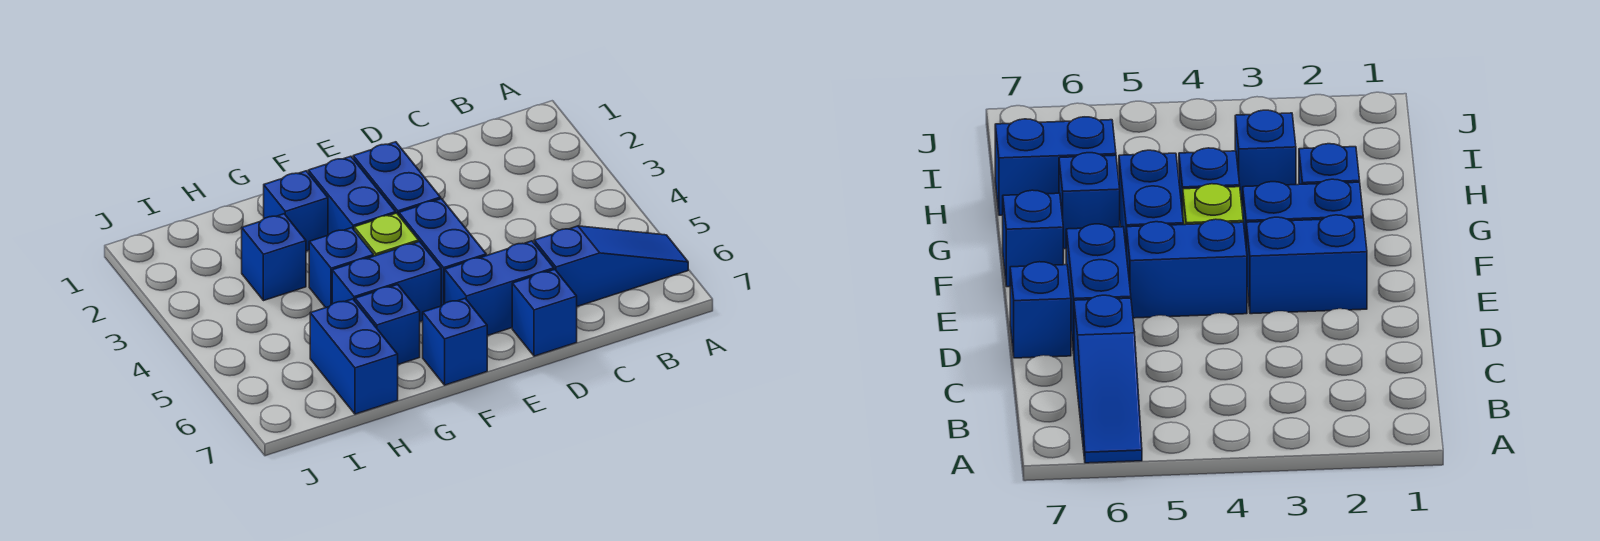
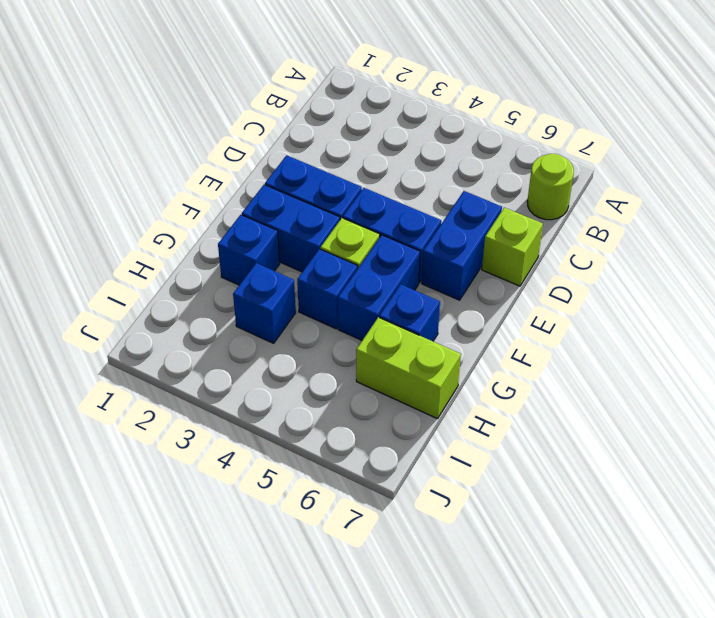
blue 1x3 slope [534,226,688,306] -> none
none -> lime 1x1 round brick [527,154,574,220]
blue 1x1 brick [512,269,577,356] -> lime 1x1 brick [482,208,543,286]
blue 1x1 brick [423,298,487,385] -> none
blue 1x2 brick [310,299,398,414] -> lime 1x2 brick [356,317,461,419]

